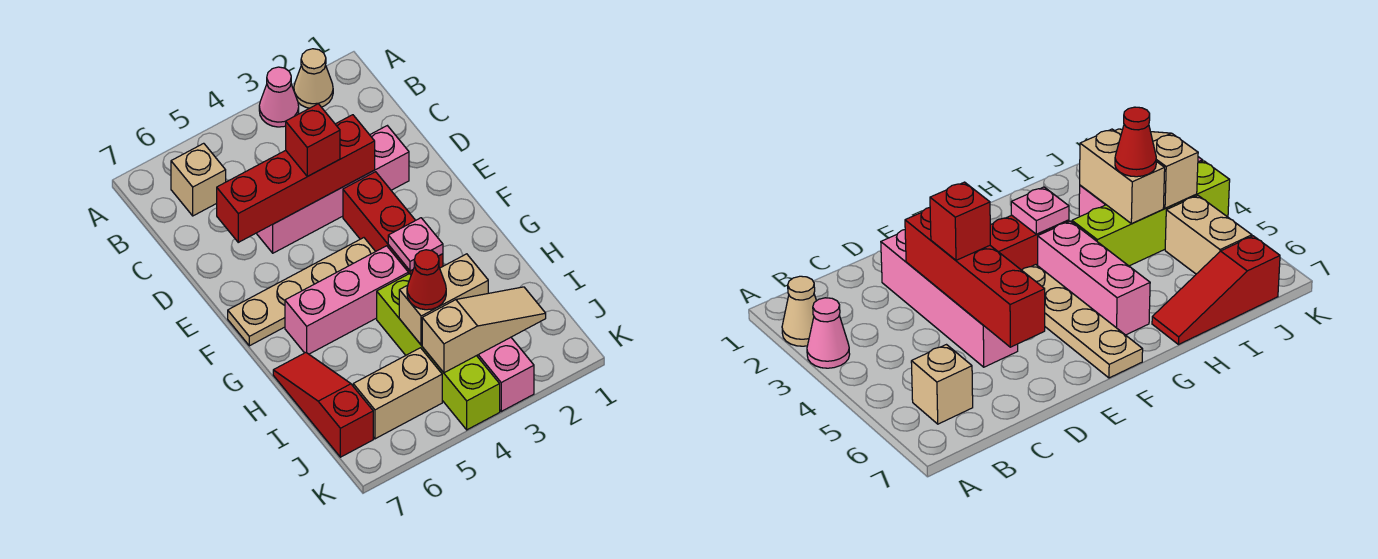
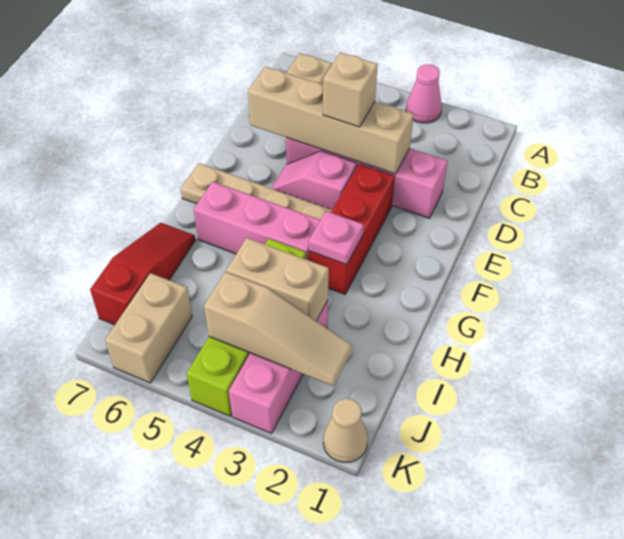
tan 1x1 cone [294,49,333,108] -> tan 1x1 cone moved to [323,398,368,462]
red 1x4 brick [217,115,375,242] -> tan 1x4 brick [248,67,414,174]
red 1x1 brick [286,104,340,176] -> tan 1x1 brick [323,52,378,127]
none -> pink 1x2 slope [272,151,357,210]
red 1x1 cone [407,250,446,310] -> none
tan 1x2 brick [353,348,442,439] -> tan 1x2 brick turned to [105,273,192,383]

